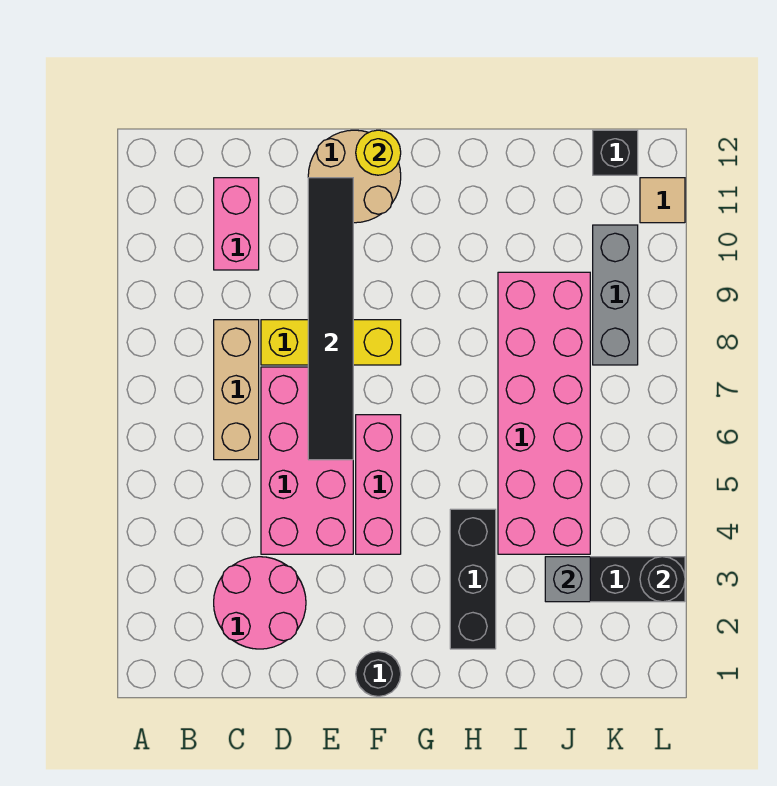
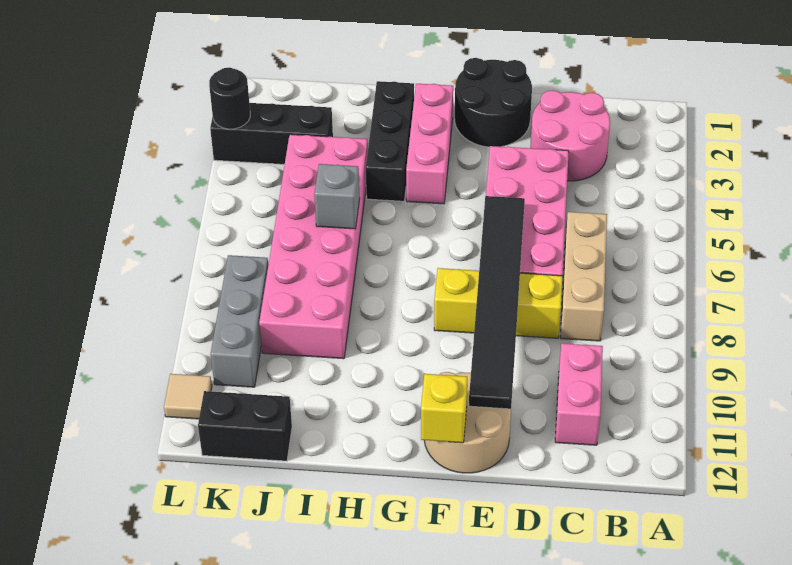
black 1x1 round brick [356,651,401,697] -> black 2x2 round brick [455,58,532,147]
pink 1x3 brick [356,415,401,554] -> pink 1x3 brick moved to [406,84,453,204]
yellow 1x1 round brick [356,130,401,175] -> yellow 1x1 brick [421,374,467,443]
grey 1x1 brick [545,557,590,602] -> grey 1x1 brick moved to [314,164,360,229]
black 1x1 brick [593,130,638,175] -> black 1x2 brick [198,391,292,461]

